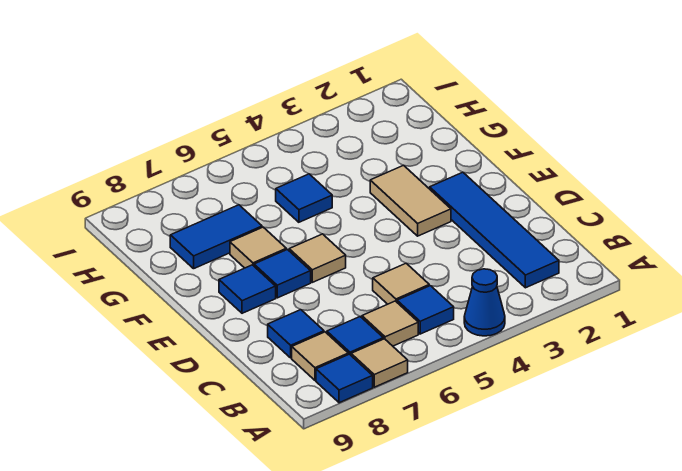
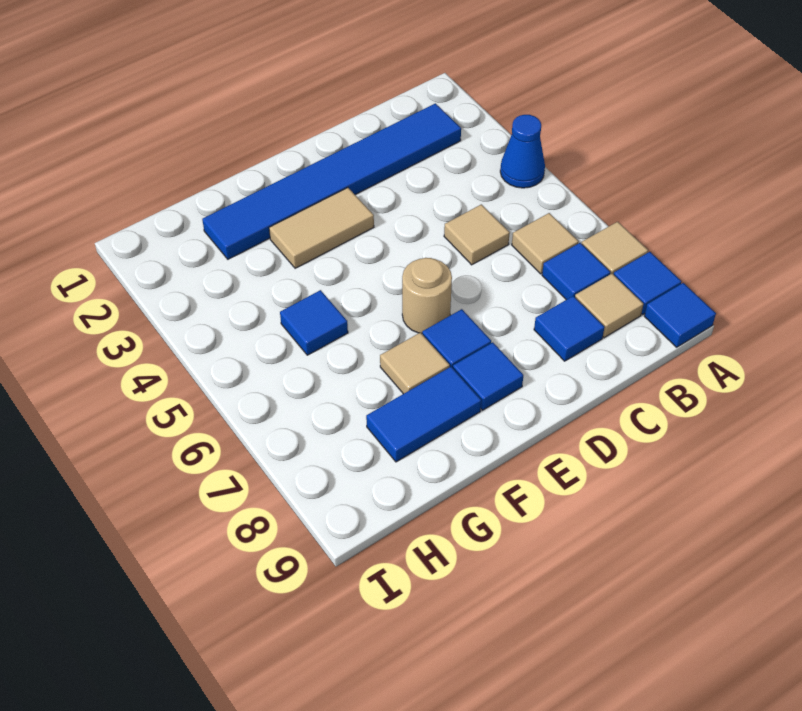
blue 1x4 tile [430,172,559,288] -> blue 1x6 tile [202,103,461,259]
blue 1x1 tile [397,286,454,334] -> blue 1x1 tile moved to [644,283,716,347]
tan 1x1 tile [289,234,346,282] -> tan 1x1 round brick [402,258,452,334]
blue 1x2 tile [170,205,262,269] -> blue 1x2 tile turned to [366,367,481,462]

